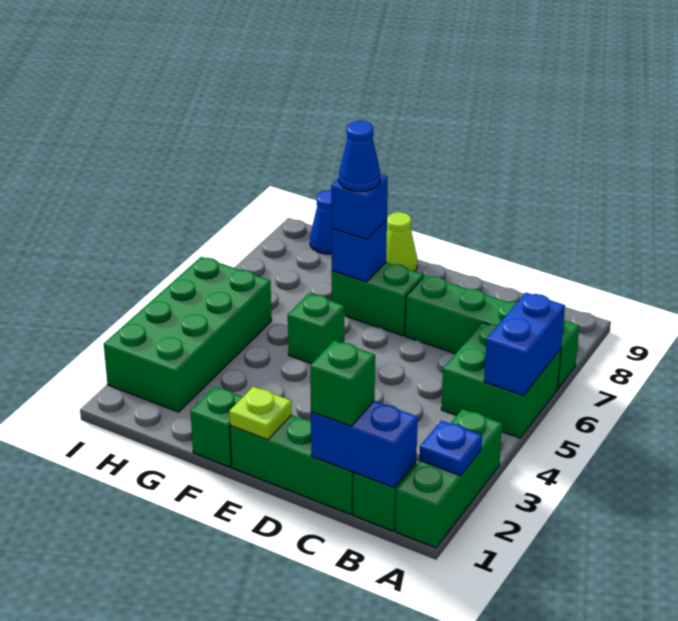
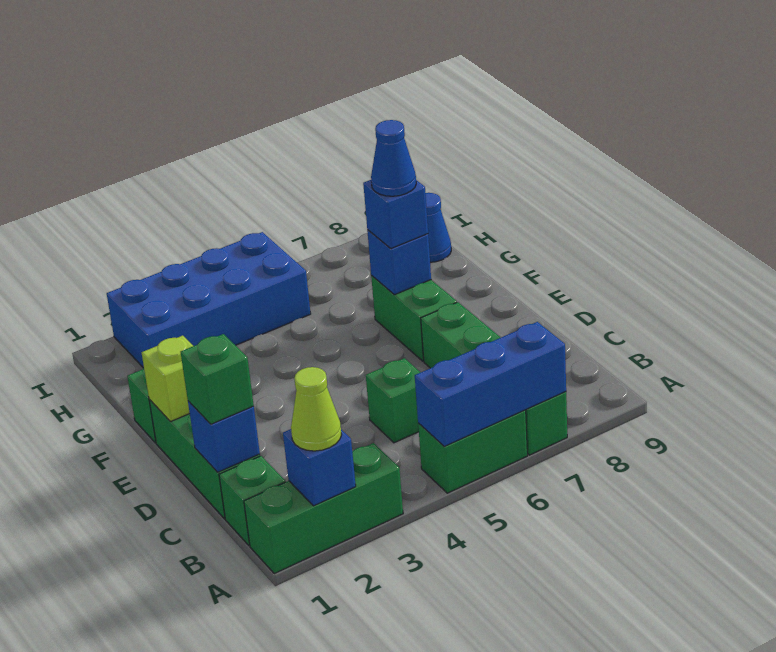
blue 1x1 plate [419,421,482,476] -> blue 1x1 brick [283,429,356,506]
green 2x2 brick [441,323,561,438] -> green 1x2 brick [418,410,527,493]
blue 1x2 brick [484,293,565,396] -> blue 1x3 brick [415,322,566,446]
blue 1x2 brick [311,401,418,488] -> blue 1x1 brick [188,401,260,472]
lime 1x1 plate [229,387,292,440] -> lime 1x1 brick [142,336,193,422]
green 1x1 brick [288,294,344,364] -> green 1x1 brick moved to [366,358,420,443]
lime 1x1 cone [386,212,417,272] -> lime 1x1 cone moved to [291,367,342,451]
green 2x4 brick [104,257,272,412] -> blue 2x4 brick [107,232,311,368]

